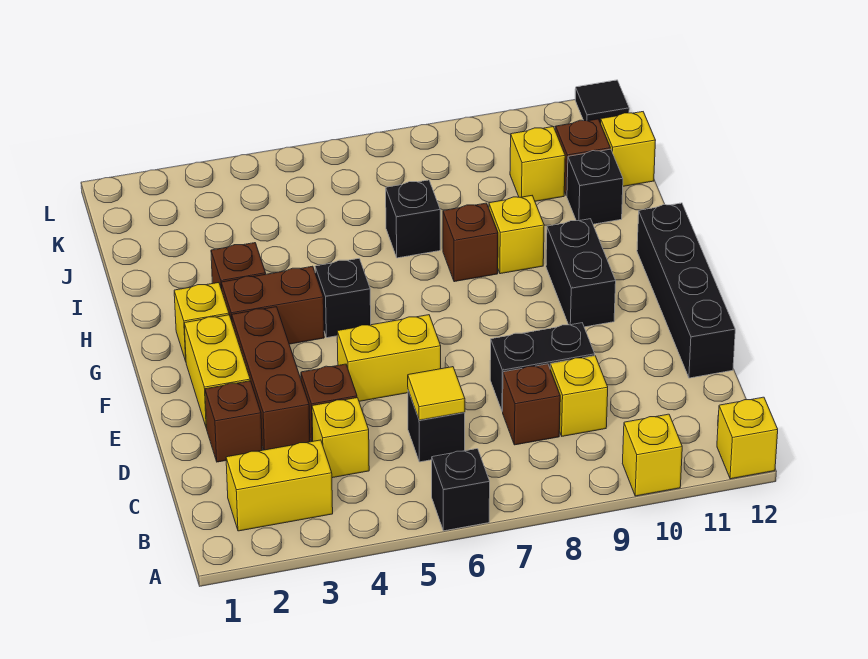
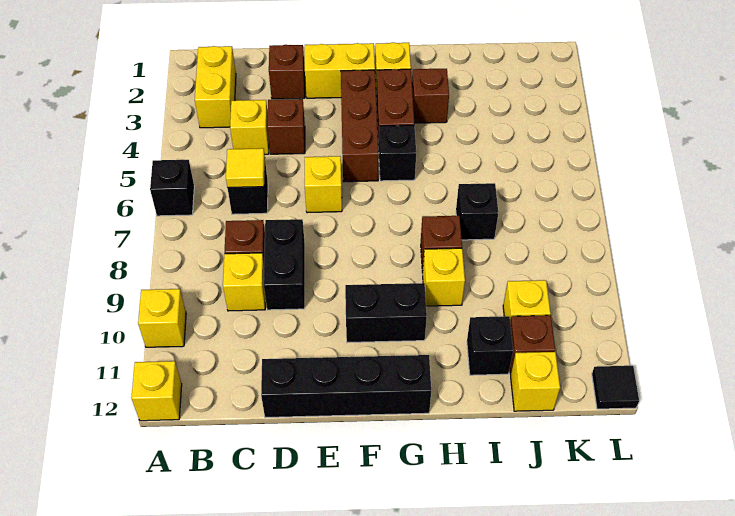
brown 1x3 brick [232,307,310,450] -> brown 1x3 brick turned to [341,70,379,182]
yellow 1x2 brick [337,315,441,401] -> yellow 1x1 brick [305,156,342,213]

